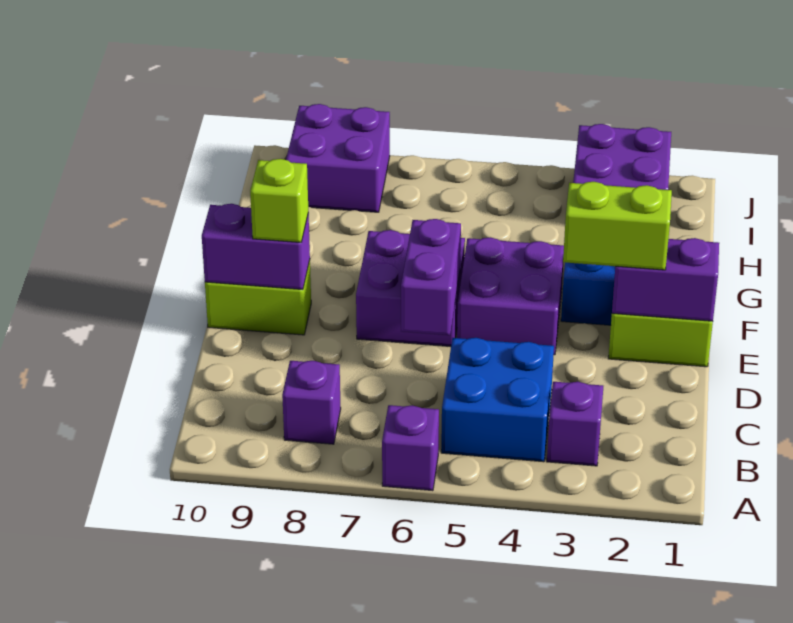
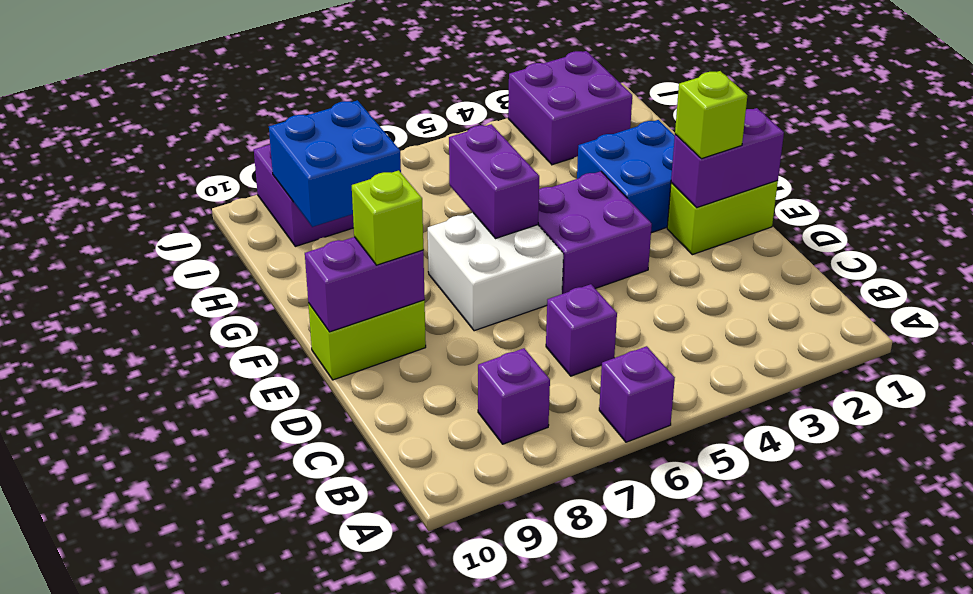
purple 1x1 brick [547,382,603,466] -> purple 1x1 brick moved to [546,284,617,376]
blue 2x2 brick [441,338,554,462] -> blue 2x2 brick moved to [269,100,401,227]
purple 1x2 brick [401,219,461,335] -> purple 1x2 brick moved to [449,124,539,238]
lime 1x2 brick [563,182,672,270] -> lime 1x1 brick [675,71,747,159]
purple 2x2 brick [356,230,465,347] -> white 2x2 brick [428,213,564,331]

